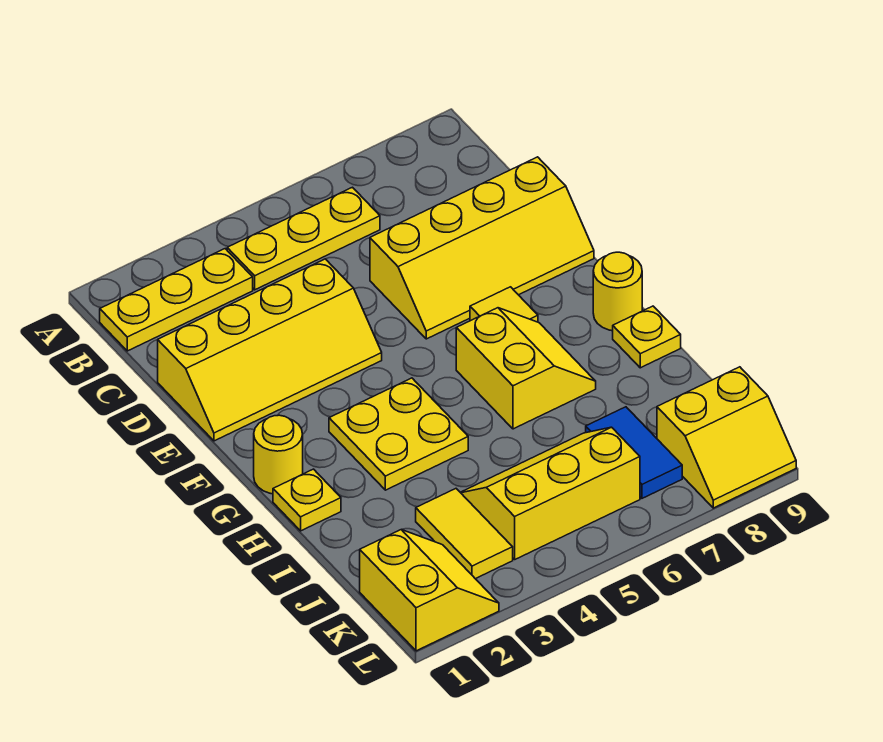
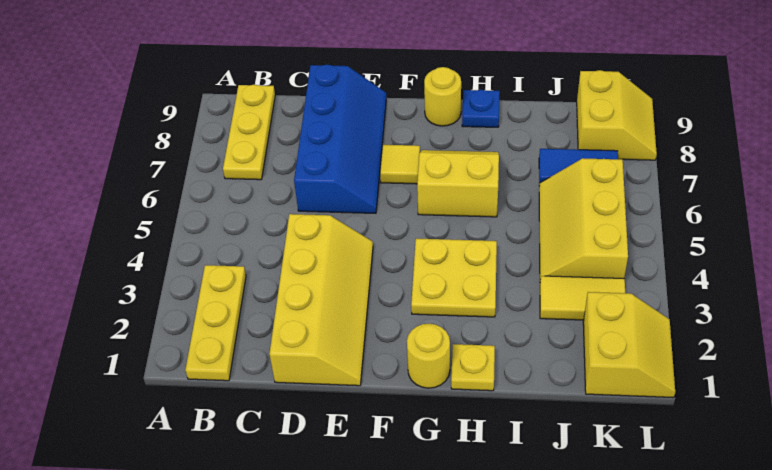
yellow 1x3 plate [227,187,380,290] -> yellow 1x3 plate moved to [223,85,275,180]
yellow 2x4 slope [370,157,594,339] -> blue 2x4 slope [294,64,386,213]
yellow 1x1 plate [613,306,681,368] -> blue 1x1 plate [462,90,500,127]
yellow 2x2 slope [360,530,499,651] -> yellow 2x2 slope turned to [583,292,675,398]

